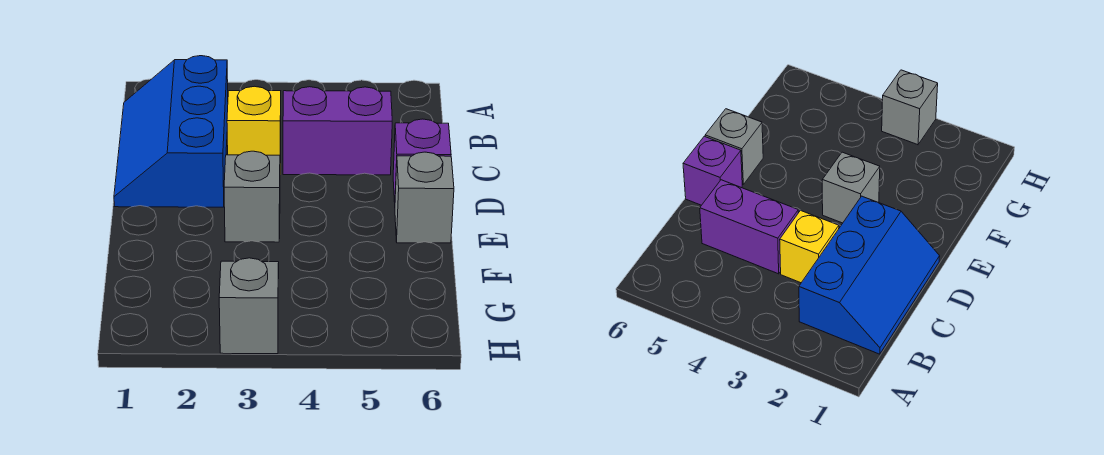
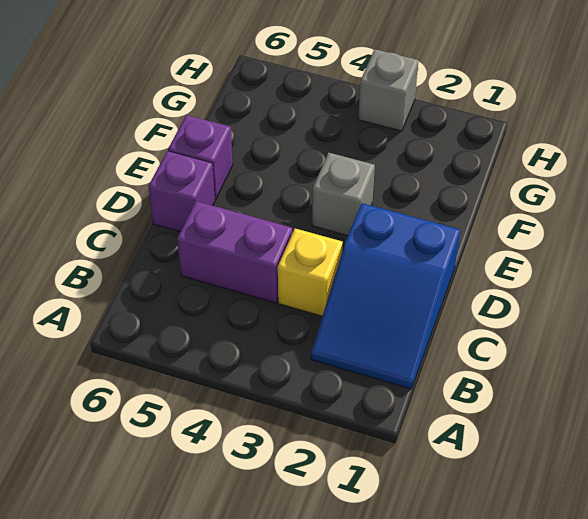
blue 2x3 slope [114,56,228,207] -> blue 2x3 slope turned to [311,203,460,389]
grey 1x1 brick [395,152,454,243] -> purple 1x1 brick [168,115,233,200]

